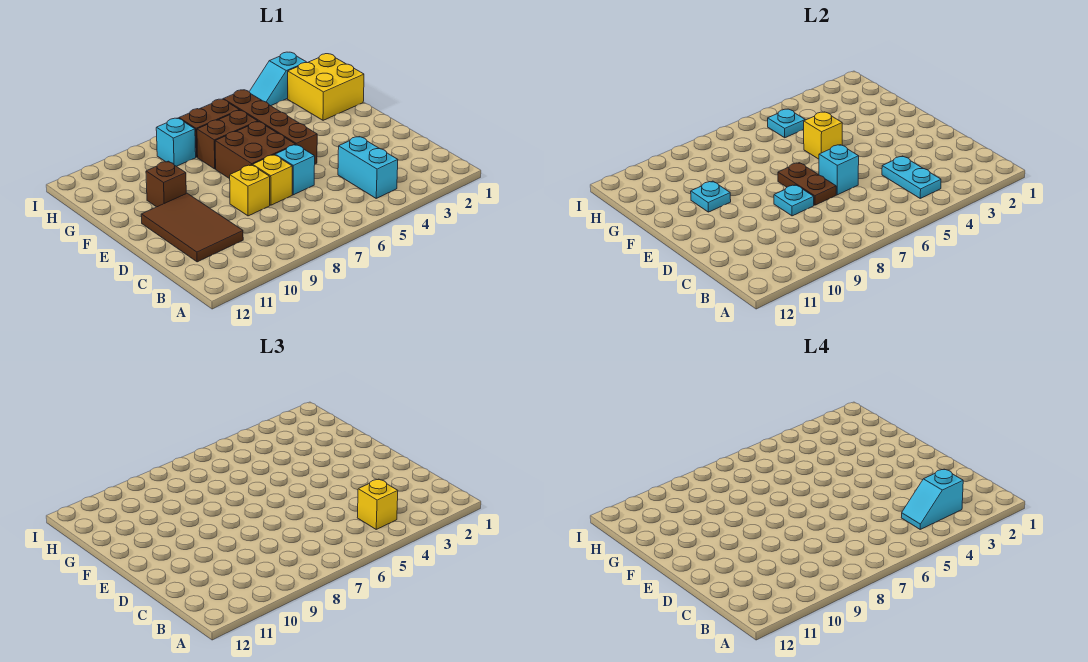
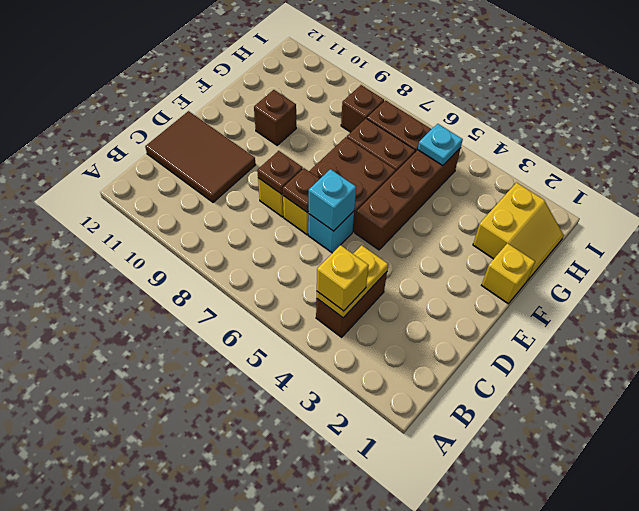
cyan 1x2 slope [901,469,963,529] -> none
cyan 1x2 brick [338,137,398,198] -> brown 1x2 brick [316,272,387,337]
cyan 1x2 plate [882,156,941,198] -> yellow 1x2 plate [317,245,388,318]
brown 2x3 tile [141,193,243,262] -> brown 2x3 tile turned to [145,111,255,202]
brown 1x2 plate [778,163,836,205] -> brown 1x1 plate [283,168,319,212]
cyan 1x1 plate [774,185,814,216] -> brown 1x1 plate [257,151,303,194]
yellow 1x1 brick [804,112,842,159] -> yellow 1x1 brick moved to [482,243,535,304]
cyan 1x1 plate [691,181,731,212] -> none
yellow 2x2 brick [288,54,364,120] -> yellow 2x2 slope [473,183,564,281]
cyan 1x1 brick [156,118,196,166] -> brown 1x1 brick [341,85,384,132]
cyan 1x2 slope [249,52,307,106] -> none

